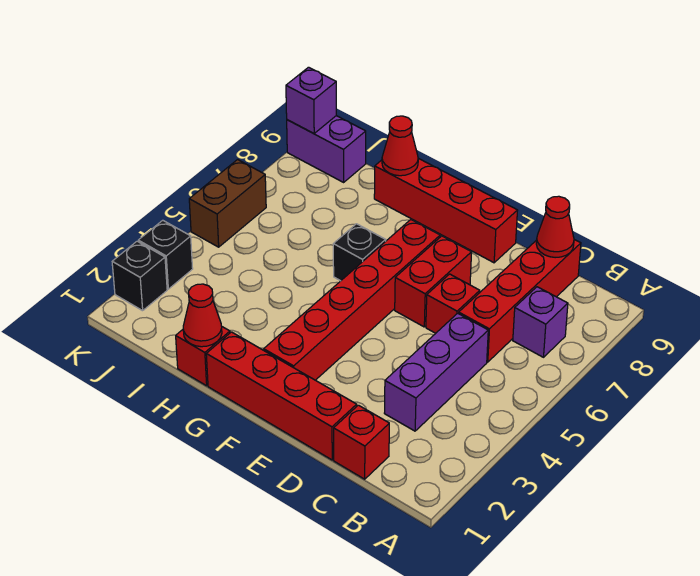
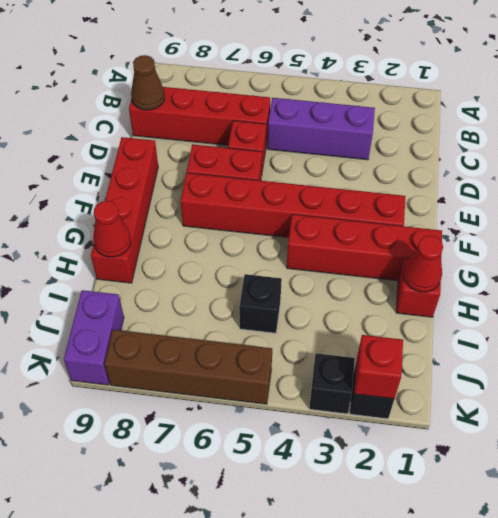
purple 1x1 brick [513,287,568,357] -> none
red 1x1 brick [334,405,389,479] -> red 1x1 brick moved to [354,335,403,399]
red 1x1 cone [536,196,574,258] -> brown 1x1 cone [131,55,165,110]
red 1x4 brick [206,332,357,460] -> red 1x4 brick turned to [287,214,442,281]
black 1x1 brick [333,224,386,281] -> black 1x1 brick moved to [239,274,282,333]
brown 1x2 brick [189,160,266,247] -> brown 1x4 brick [104,330,272,404]
purple 1x1 brick [286,67,336,134] -> none

